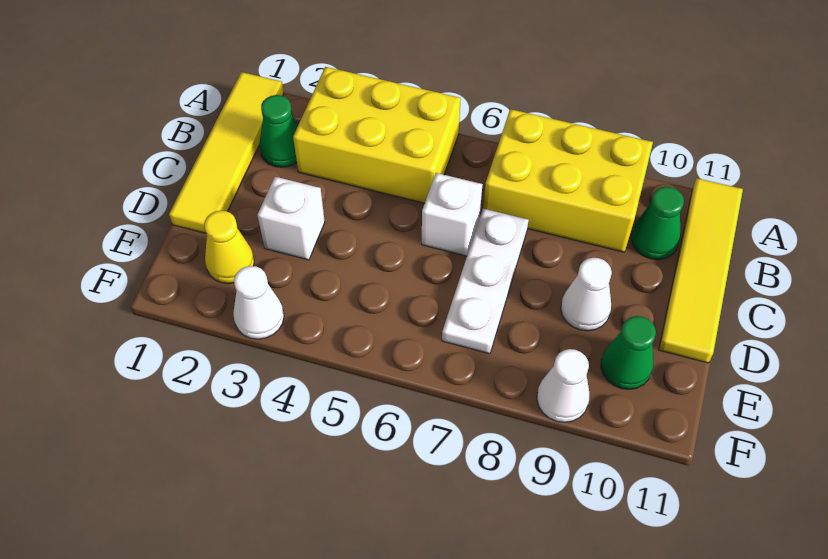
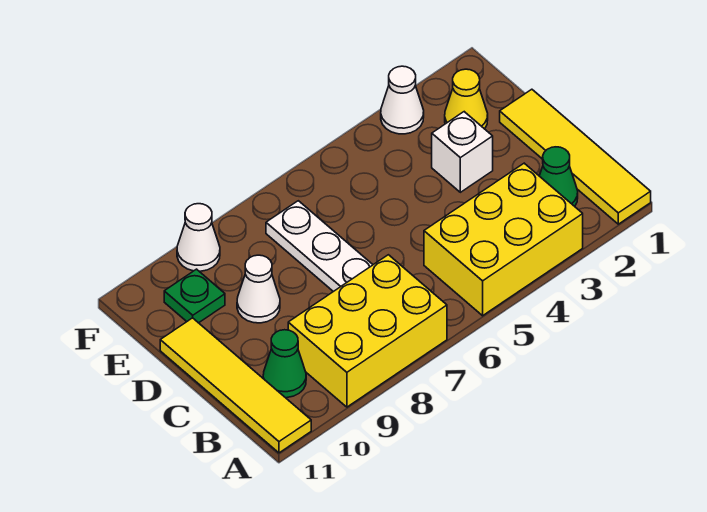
white 1x1 brick [422,173,483,256] -> none
green 1x1 cone [601,316,656,389] -> green 1x1 plate [164,269,225,323]

